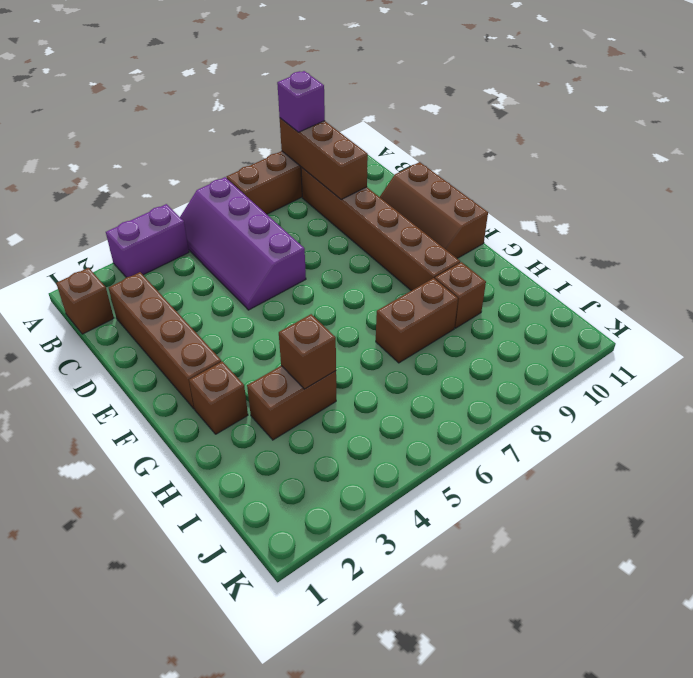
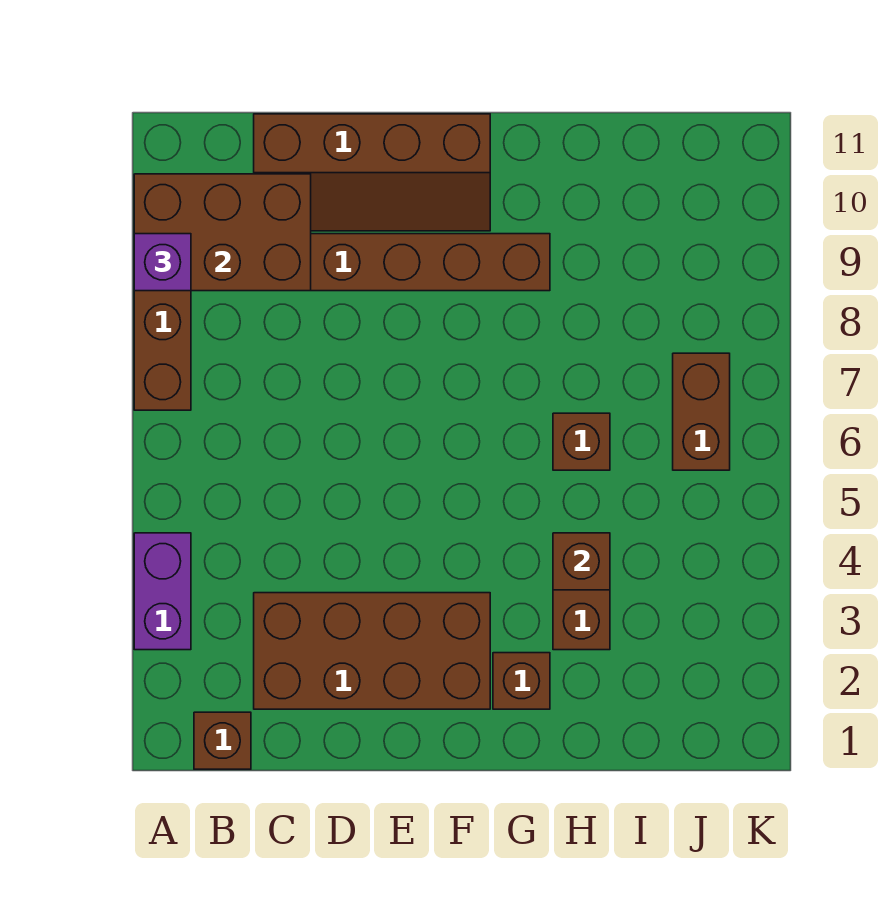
purple 2x4 slope [180,177,306,310] -> none
brown 1x3 brick [280,118,368,199] -> brown 2x3 brick [134,174,311,291]
brown 1x4 brick [109,272,222,409] -> brown 2x4 brick [254,593,490,709]
brown 2x3 slope [380,162,488,258] -> brown 2x4 slope [254,114,490,231]
brown 1x2 brick [376,278,458,363] -> brown 1x2 brick moved to [673,353,730,470]
brown 1x1 brick [435,262,486,328] -> brown 1x1 brick moved to [553,413,610,470]

